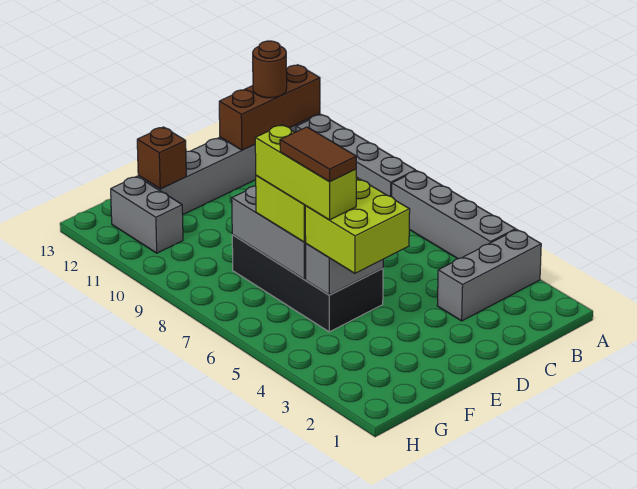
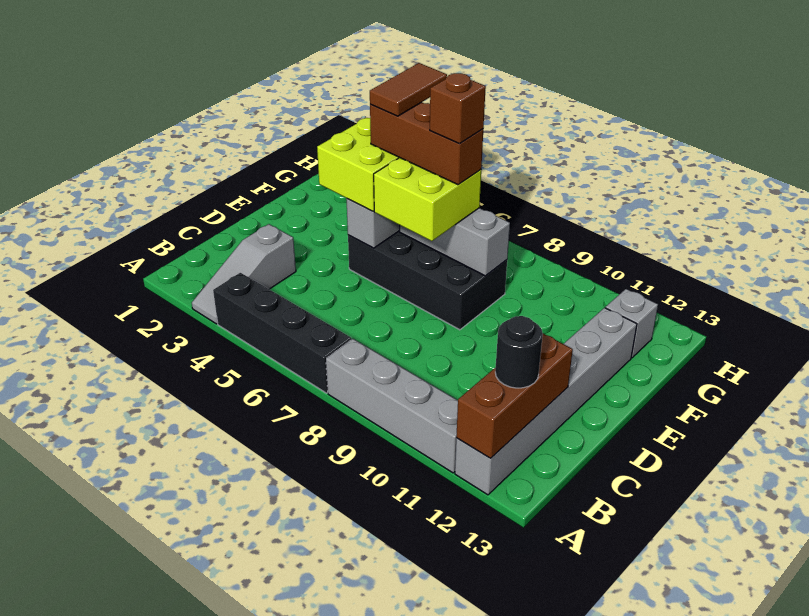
grey 1x3 brick [437,230,541,321] -> grey 1x3 slope [192,224,296,324]
grey 1x4 brick [392,171,516,259] -> black 1x4 brick [213,273,352,393]
brown 1x1 round brick [253,41,287,98] -> black 1x1 round brick [495,316,543,388]
lime 1x3 brick [255,125,356,220] -> brown 1x3 brick [370,102,483,185]
brown 1x2 tile [280,127,356,182] -> brown 1x2 tile turned to [370,63,447,116]
brown 1x1 brick [137,127,186,189] -> brown 1x1 brick moved to [430,73,486,144]
grey 1x2 brick [111,176,183,253] -> grey 1x1 brick [605,289,658,358]

